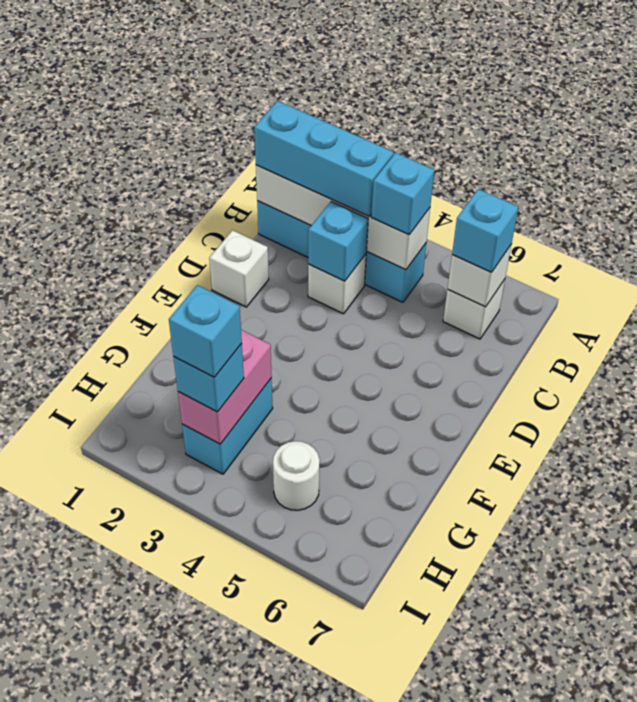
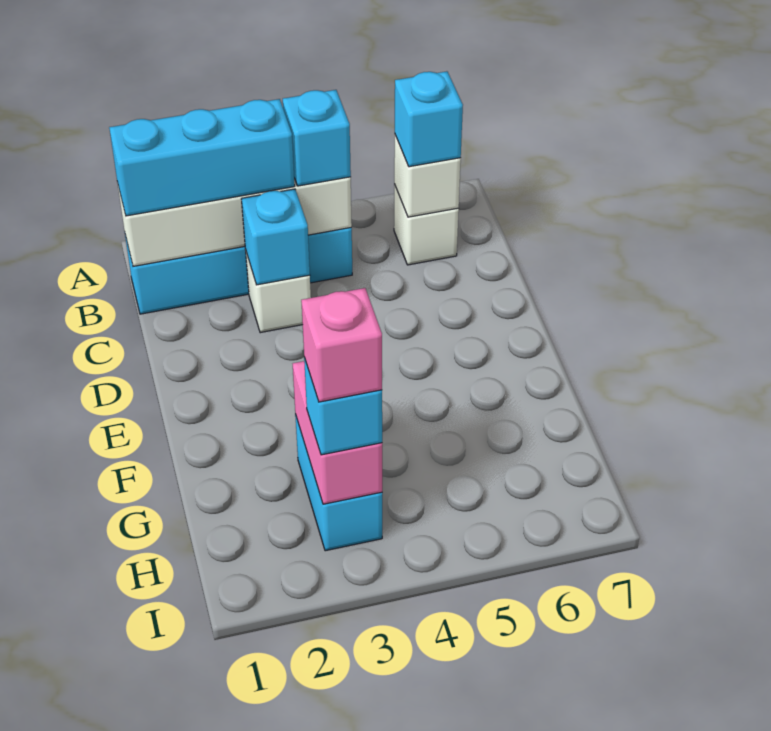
white 1x1 brick [209,230,269,307] -> none
cyan 1x1 brick [169,285,242,377] -> pink 1x1 brick [301,288,382,402]
white 1x1 round brick [273,441,320,510] -> none

